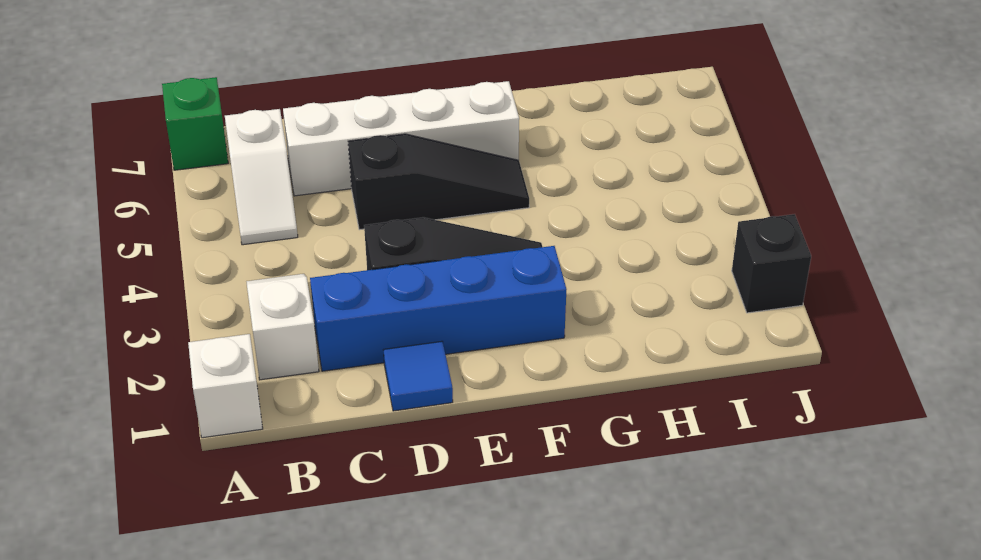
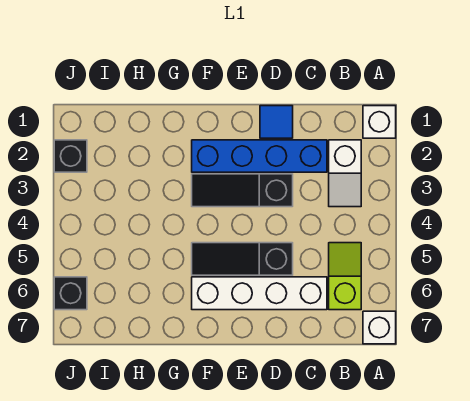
green 1x1 brick [162,77,228,170] -> white 1x1 brick [363,311,396,344]
white 1x2 slope [225,109,298,245] -> lime 1x2 slope [329,243,361,310]
none -> black 1x1 brick [54,277,87,310]

